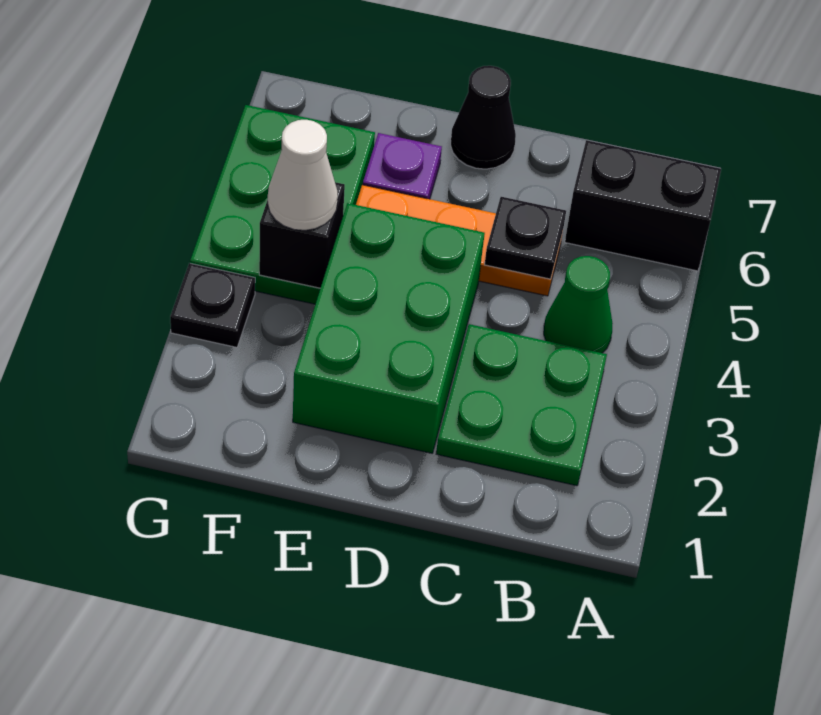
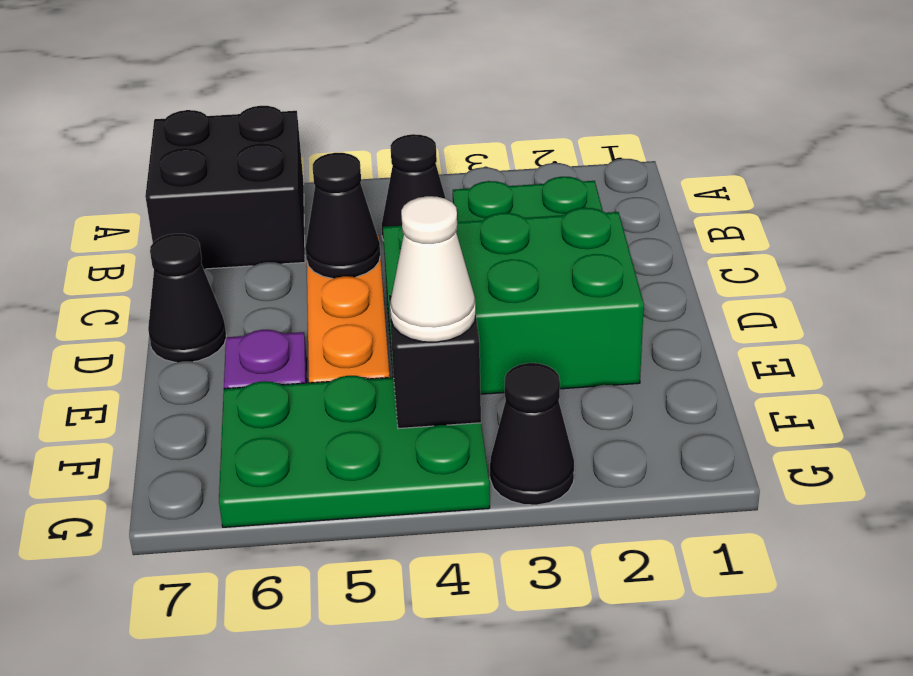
black 1x2 brick [565,140,721,271] -> black 2x2 brick [145,106,305,269]
green 1x1 cone [544,256,613,353] -> black 1x1 cone [381,134,446,241]
black 1x1 plate [485,197,566,279] -> black 1x1 cone [306,153,380,279]
black 1x1 plate [170,263,255,347] -> black 1x1 cone [490,363,574,505]

